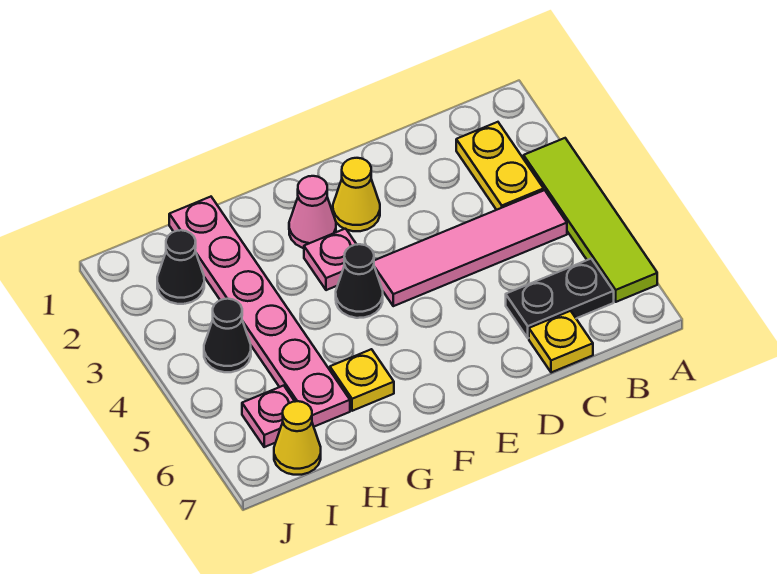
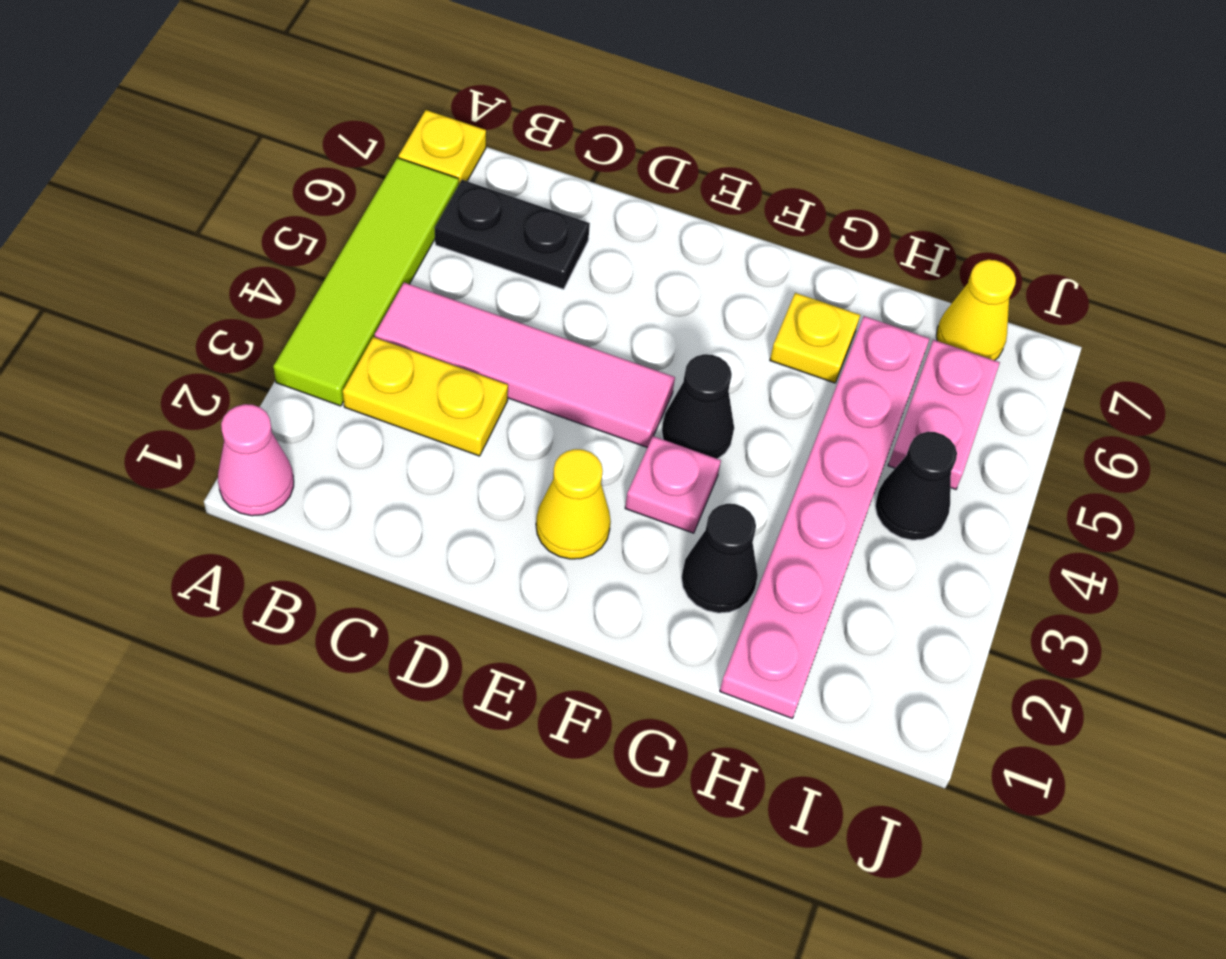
yellow 1x2 plate [456,122,544,210] -> yellow 1x2 plate turned to [343,337,508,456]
yellow 1x1 plate [529,311,593,373] -> yellow 1x1 plate moved to [399,110,486,184]
pink 1x1 cone [289,176,336,248] -> pink 1x1 cone moved to [218,404,294,516]
black 1x1 cone [157,230,204,304] -> black 1x1 cone moved to [682,504,758,613]
pink 1x1 plate [242,386,295,447] -> pink 1x2 plate [888,340,1000,489]

